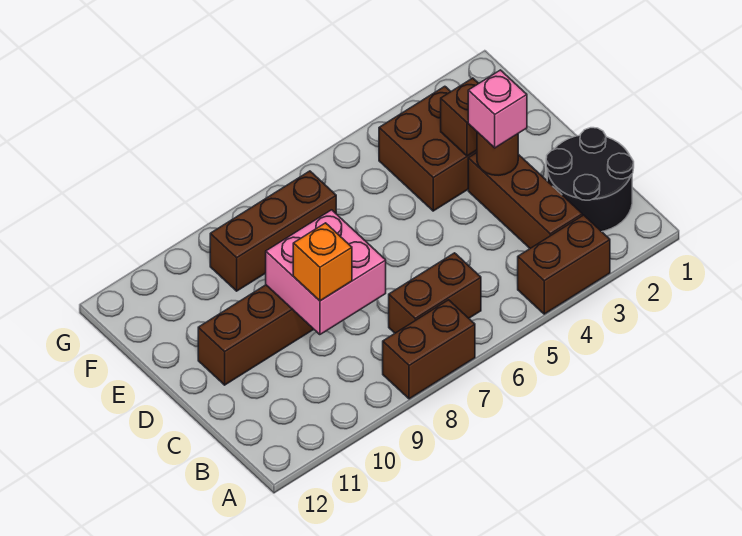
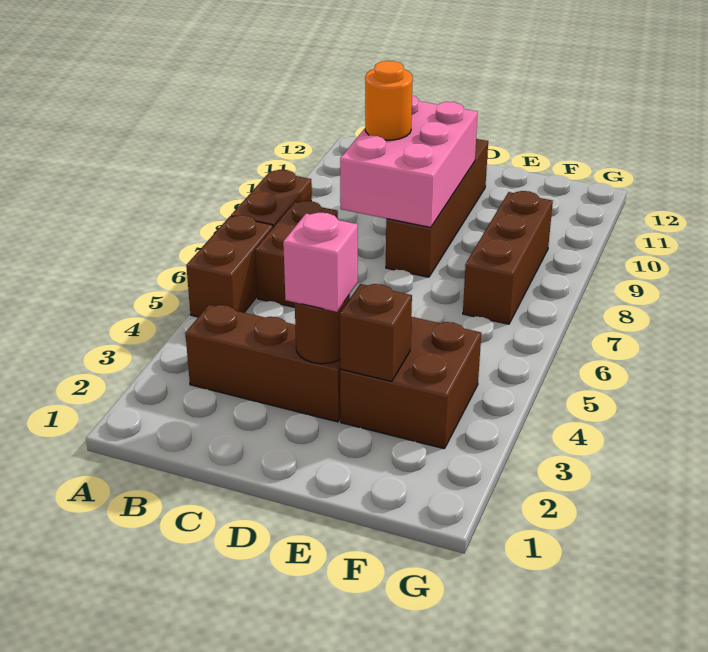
brown 1x2 brick [518,215,610,314] -> brown 1x2 brick moved to [186,215,273,317]
black 2x2 round brick [546,128,634,232] -> none
pink 2x2 brick [266,210,386,335] -> pink 2x3 brick [340,95,478,227]
orange 1x1 brick [293,223,352,301] -> orange 1x1 round brick [365,61,413,140]

